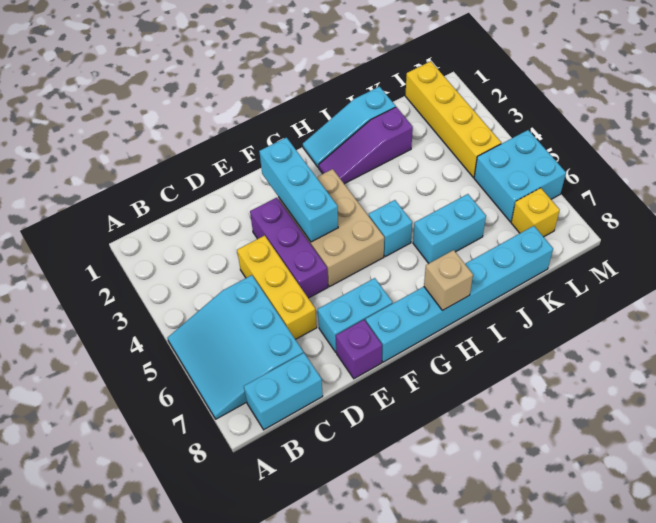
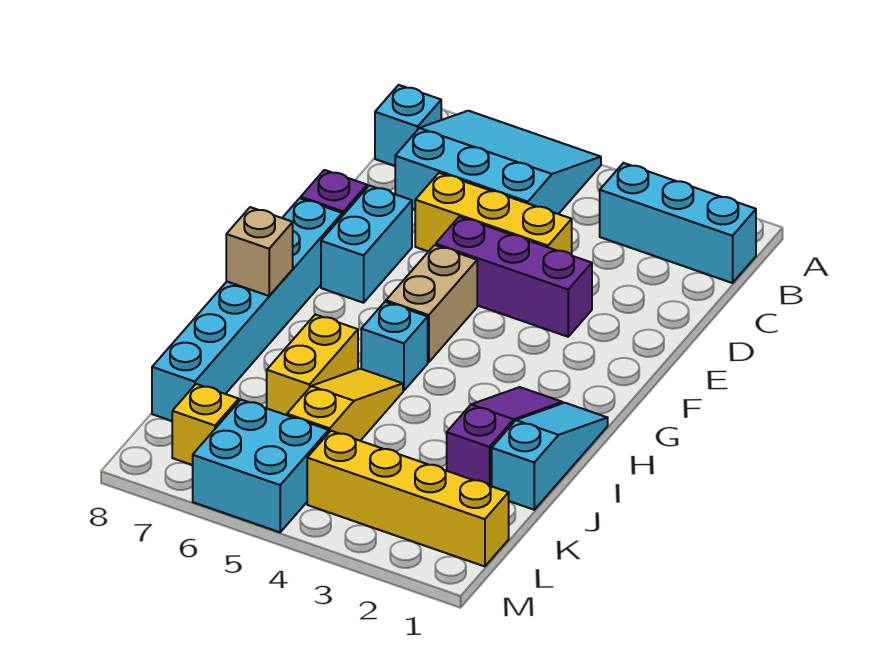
cyan 1x2 brick [244,353,323,430] -> cyan 1x1 brick [375,85,441,166]
cyan 1x3 brick [259,138,338,242] -> cyan 1x3 brick moved to [600,163,756,283]
tan 2x3 brick [278,169,384,287] -> tan 1x2 brick [386,245,477,362]
none -> yellow 1x3 slope [287,369,403,441]
cyan 1x2 brick [413,194,486,263] -> yellow 1x2 brick [267,314,358,415]

